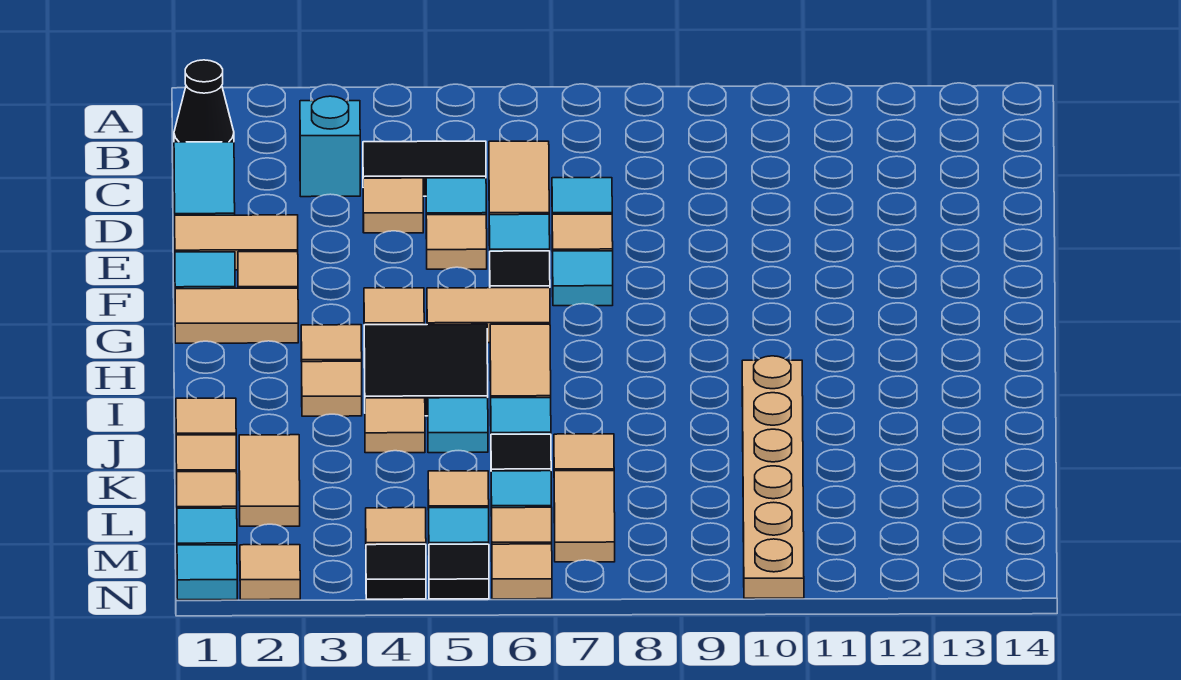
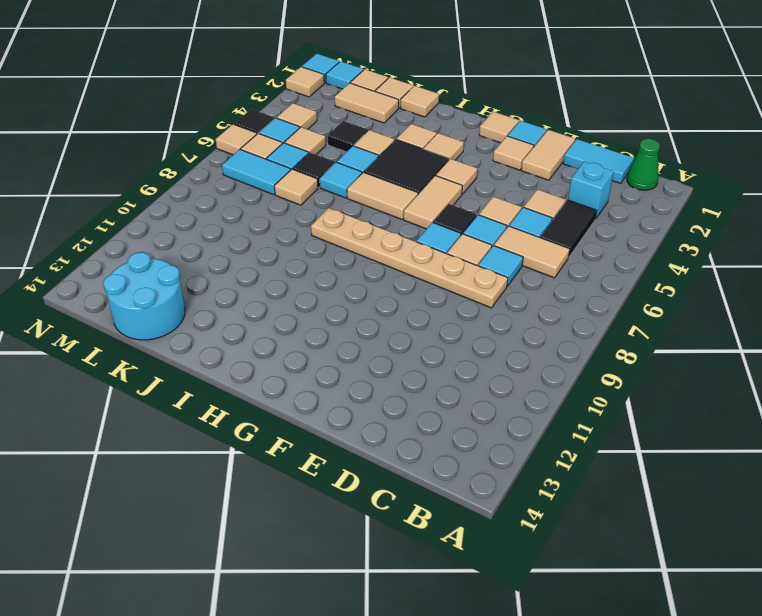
black 1x1 cone [174,60,234,142] -> green 1x1 cone [627,139,660,190]
tan 1x2 tile [175,288,298,343] -> tan 1x1 tile [479,112,519,143]
tan 1x6 plate [742,356,804,598] -> tan 1x6 plate moved to [311,208,508,308]
none -> cyan 2x2 round brick [103,252,185,340]
tan 1x2 tile [554,471,615,562] -> cyan 1x2 tile [222,149,291,195]
black 1x1 tile [366,544,426,599] -> black 1x1 tile moved to [327,121,368,152]

